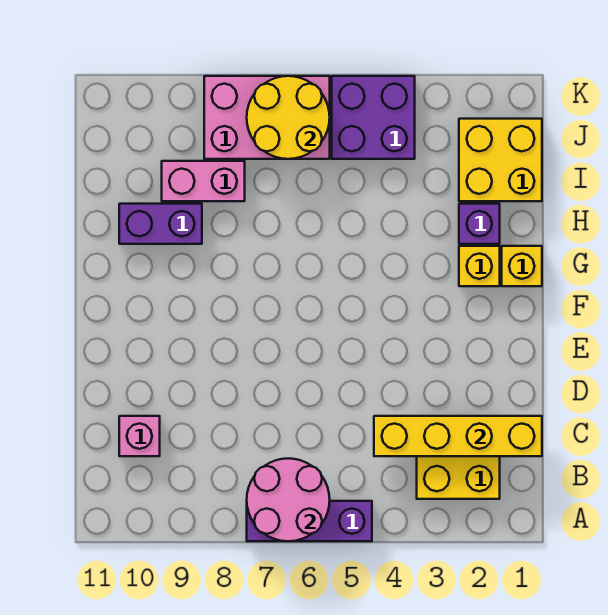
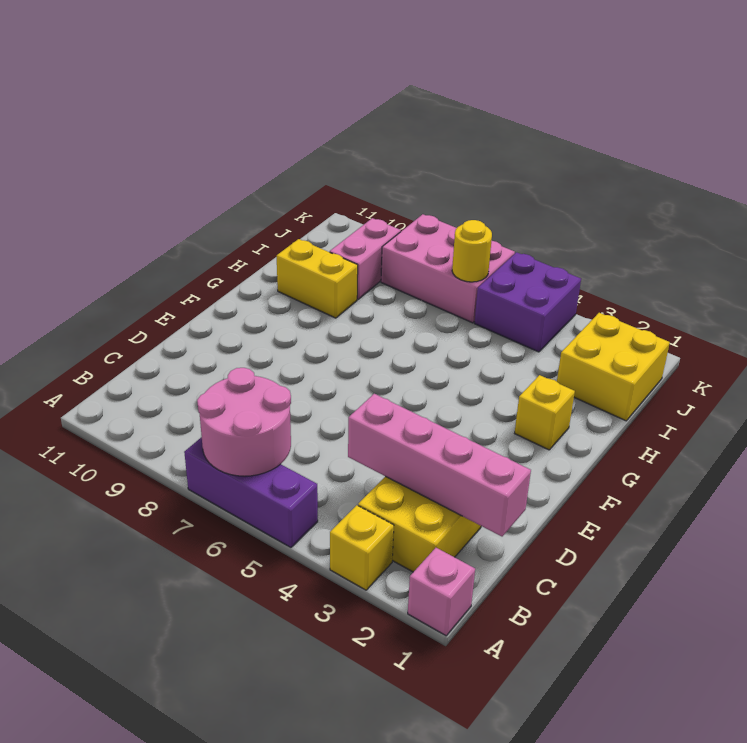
yellow 1x4 brick [374,416,542,456] -> pink 1x4 brick [348,394,531,536]
pink 1x1 brick [119,416,160,456] -> pink 1x1 brick moved to [408,548,475,636]
yellow 1x1 brick [502,246,542,286] -> yellow 1x1 brick moved to [330,505,394,590]
purple 1x1 brick [459,204,500,244] -> none
purple 1x2 brick [119,204,202,244] -> yellow 1x2 brick [277,239,358,318]
pink 1x2 brick [162,161,245,201] -> pink 1x2 brick turned to [330,218,401,299]
yellow 2x2 round brick [247,76,330,159] -> yellow 1x1 round brick [452,220,492,282]

